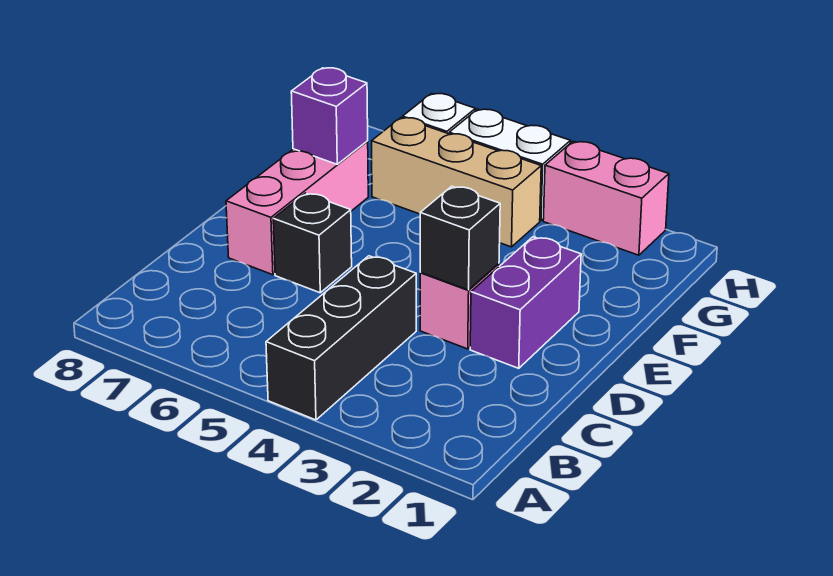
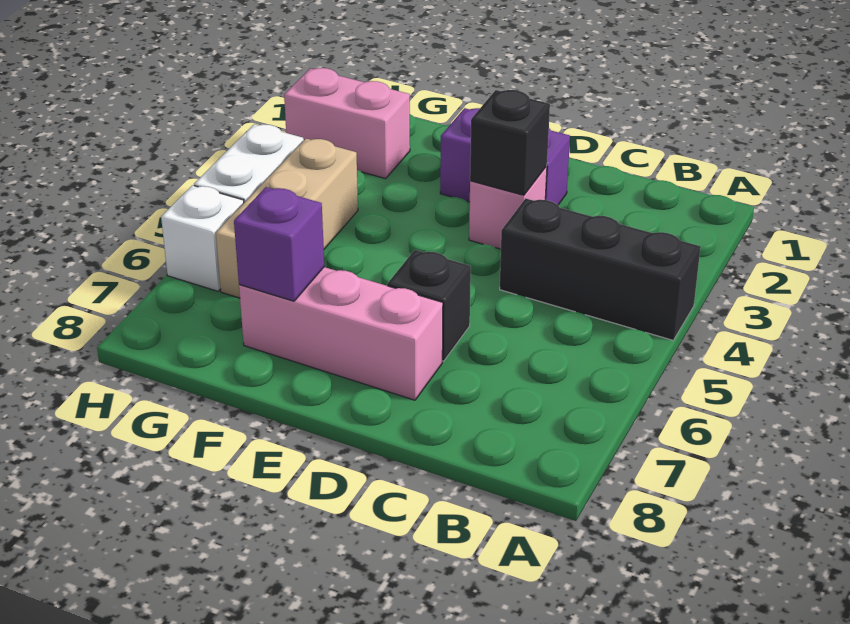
pink 1x2 brick [543,141,669,255] -> pink 1x2 brick turned to [284,68,410,179]

